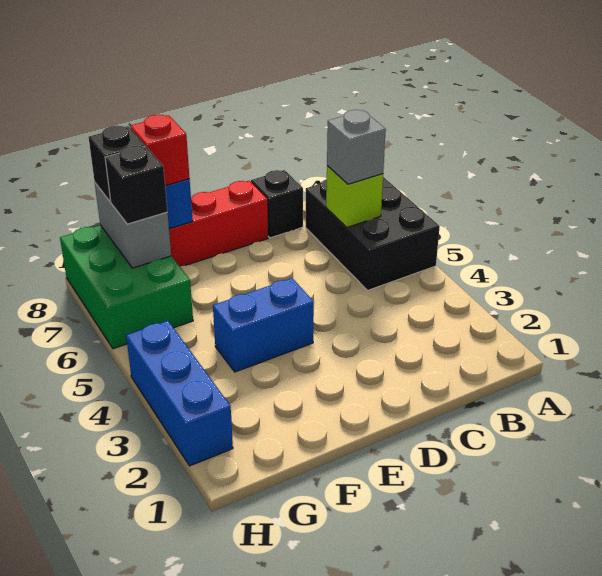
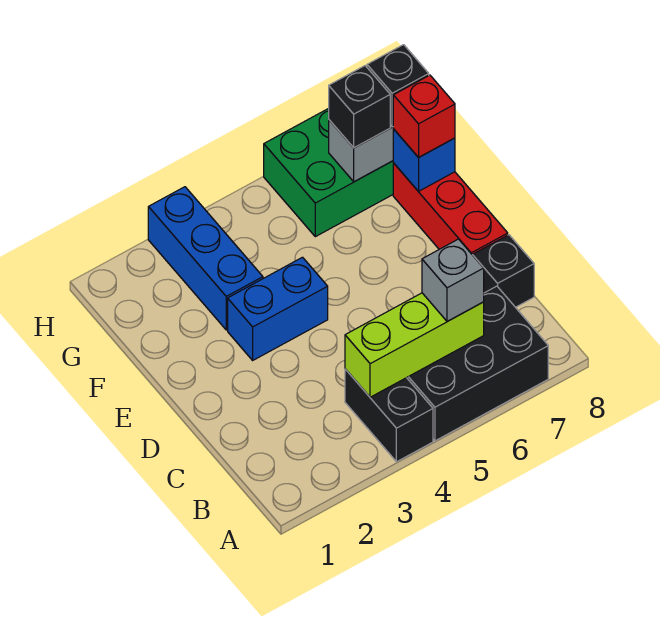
none -> black 1x2 brick [345,369,433,462]
lime 1x1 brick [326,166,383,227] -> lime 1x3 brick [345,293,484,397]
blue 1x2 brick [213,278,314,372] -> blue 1x2 brick turned to [228,257,328,360]
blue 1x3 brick [126,321,233,466] -> blue 1x3 brick turned to [148,187,263,330]

